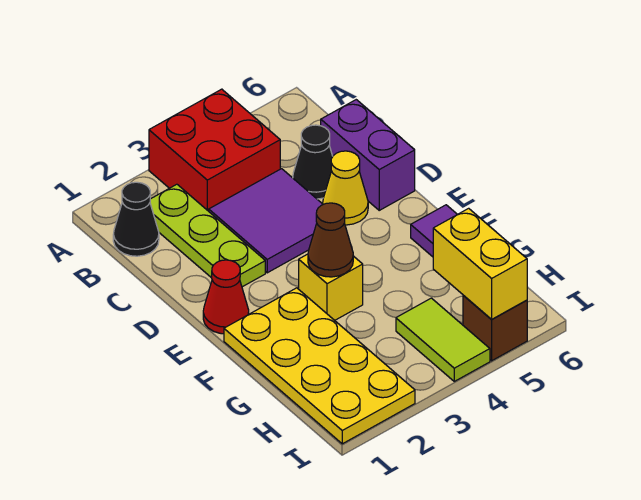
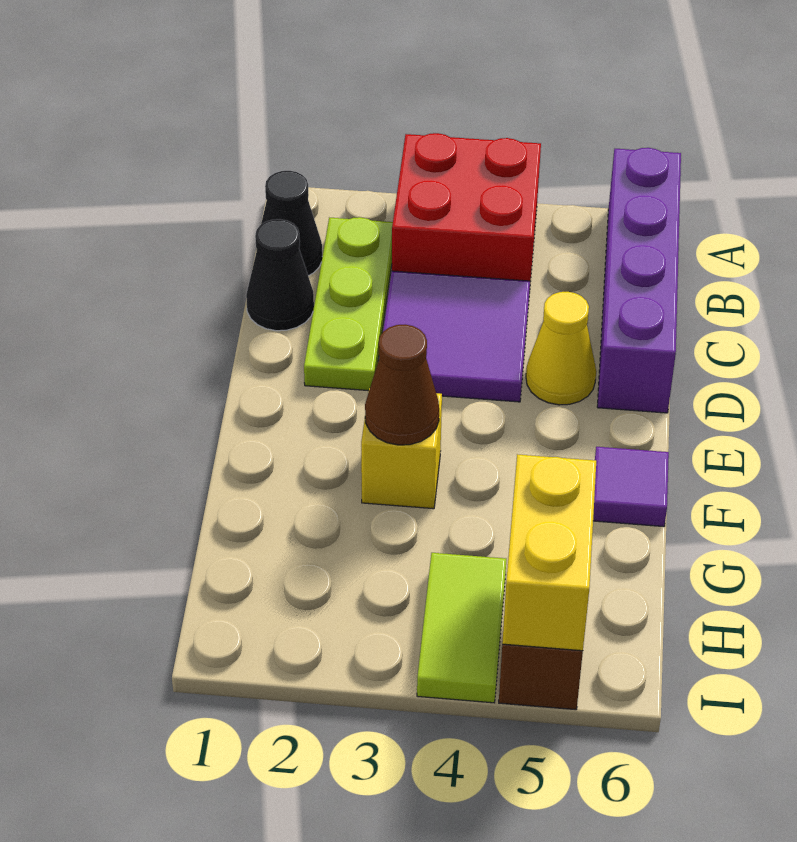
black 1x1 cone [293,125,333,199] -> black 1x1 cone moved to [246,219,314,331]
purple 1x2 brick [321,100,415,210] -> purple 1x4 brick [597,148,681,413]
red 1x1 cone [203,260,249,334] -> none
yellow 2x4 plate [224,288,415,444] -> none

